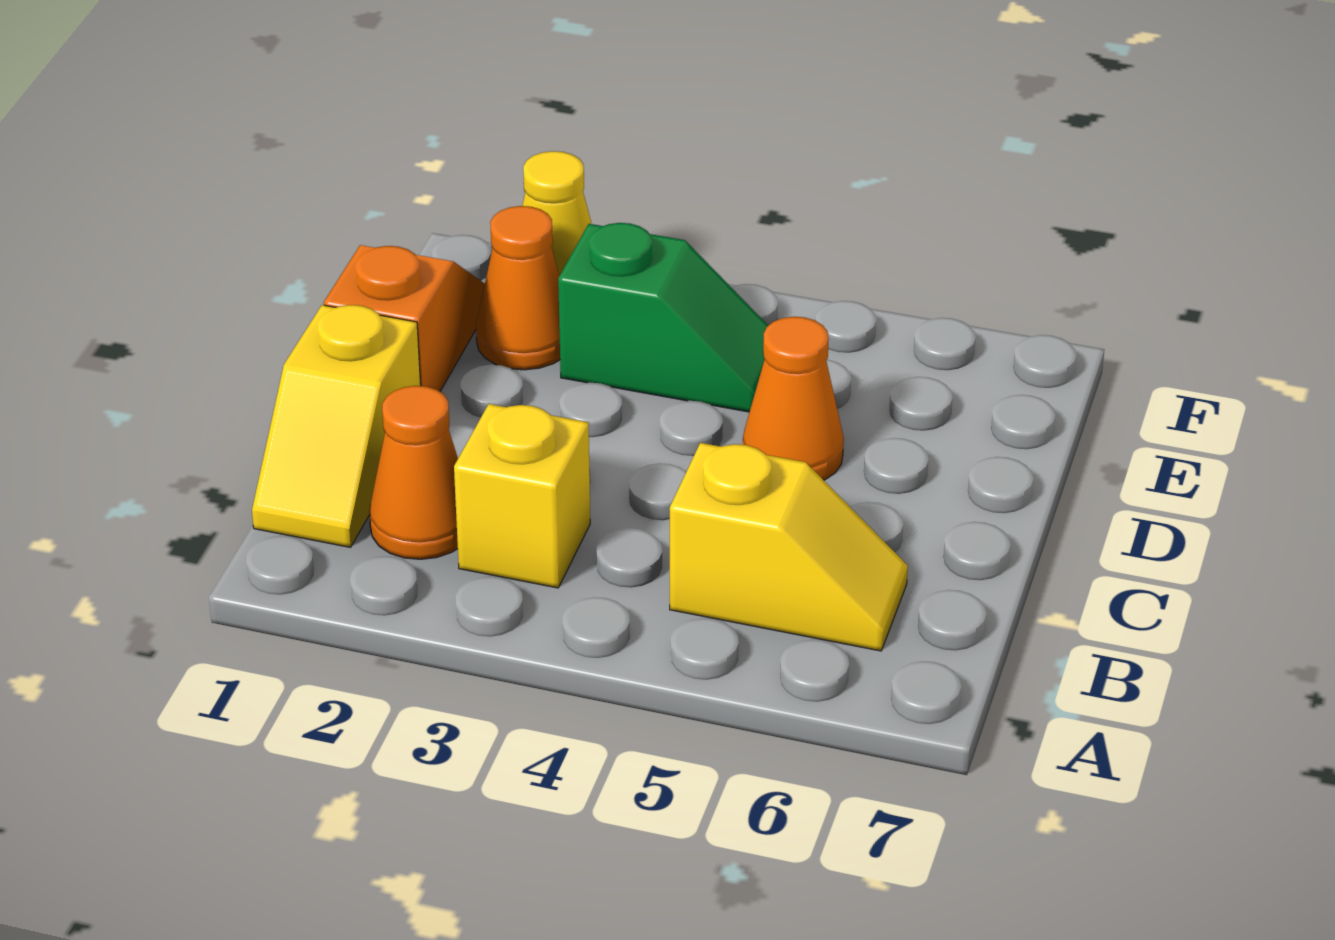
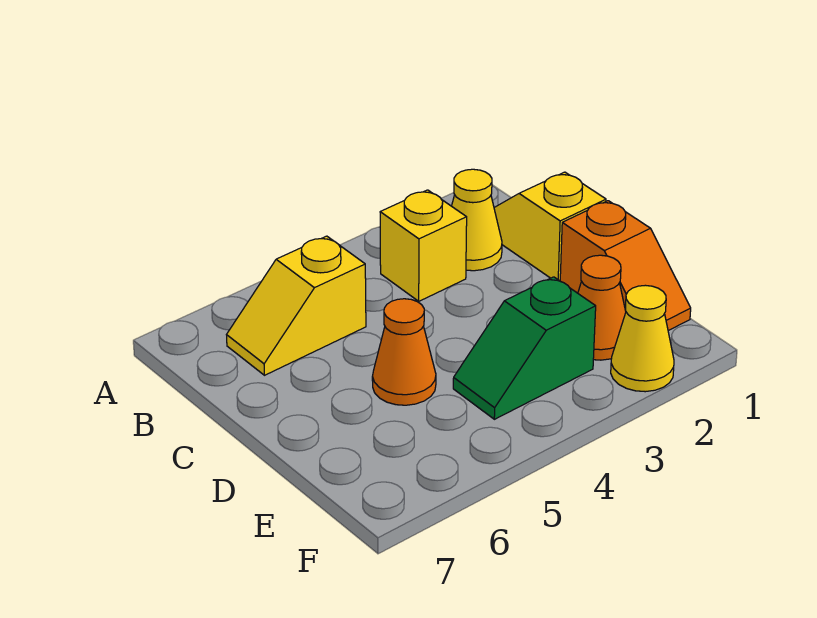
orange 1x1 cone [369,386,458,559] -> yellow 1x1 cone [452,169,502,271]

